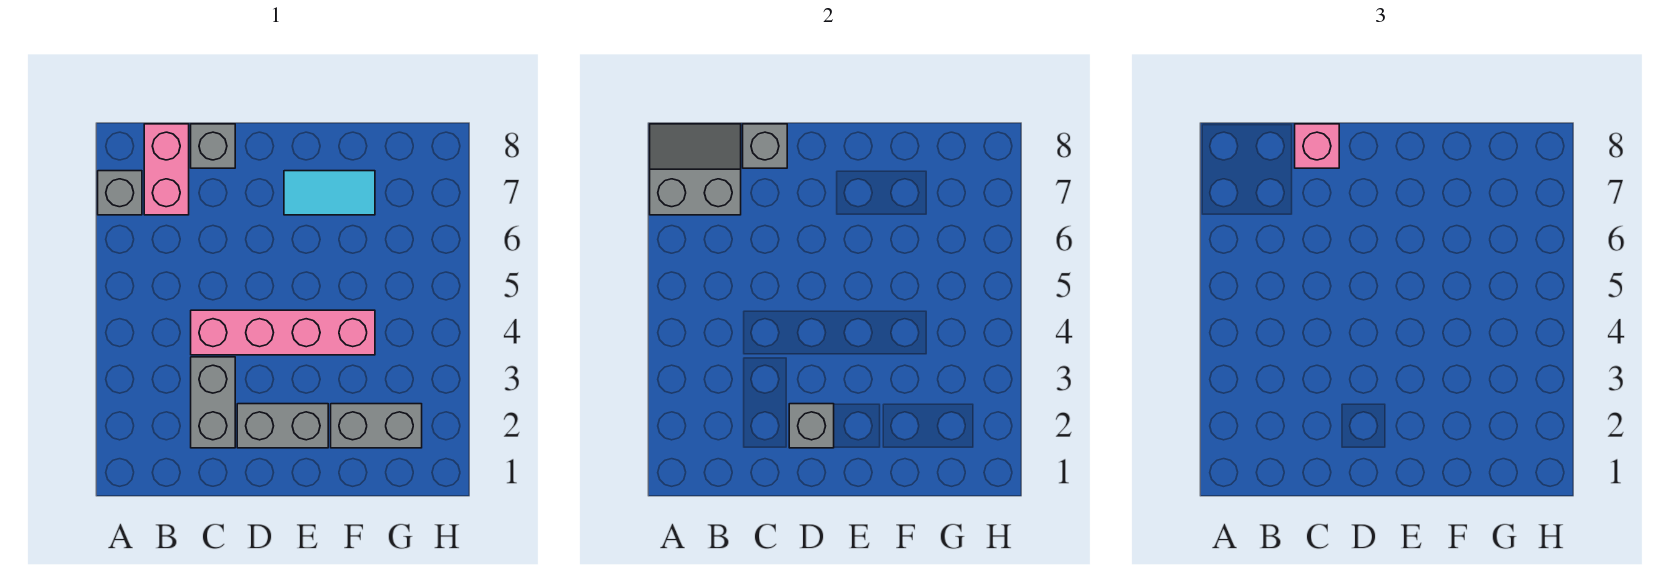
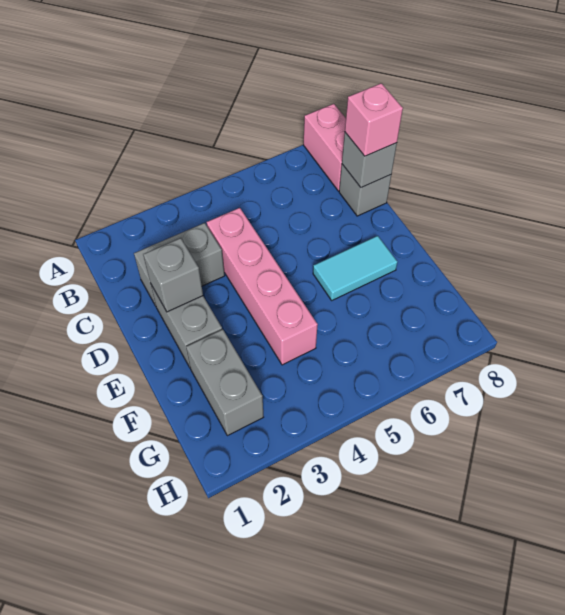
grey 1x1 brick [98,171,142,215] -> none
grey 2x2 slope [650,124,741,215] -> none
pink 1x2 brick [144,124,189,215] -> pink 1x2 brick turned to [304,104,346,191]
cyan 1x2 tile [284,171,375,215] -> cyan 1x2 tile turned to [313,236,397,300]

